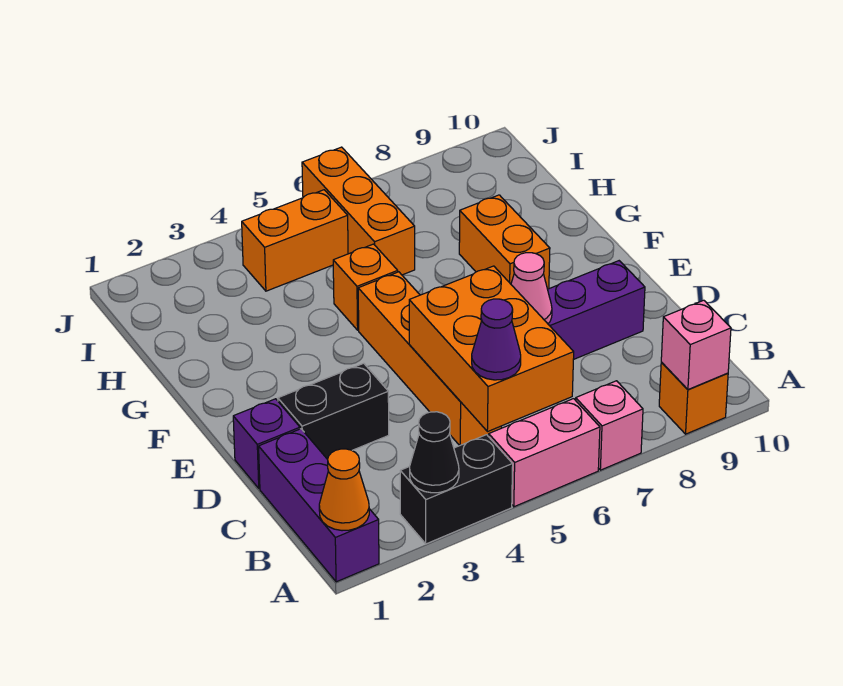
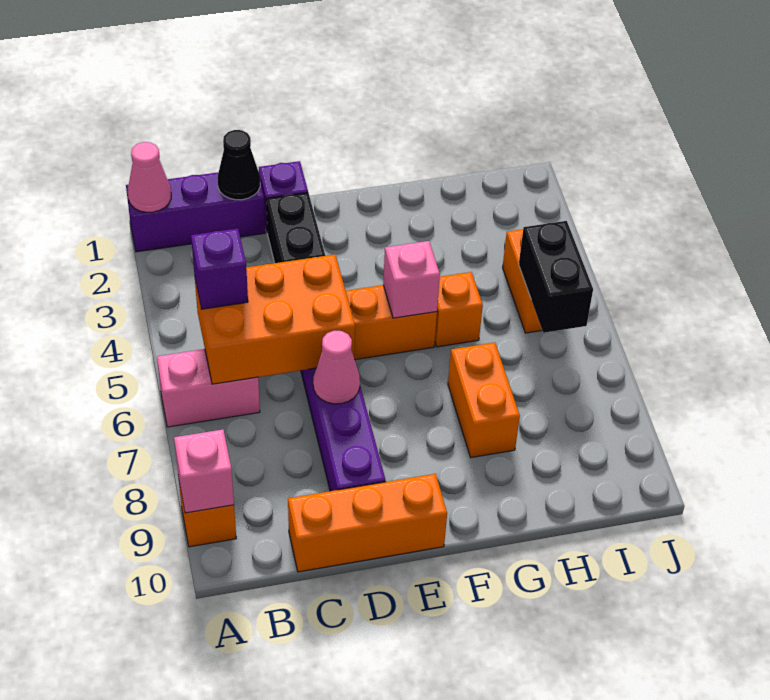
orange 1x1 cone [319,449,369,531] -> pink 1x1 cone [128,142,171,212]
black 1x2 brick [400,435,513,544] -> black 1x2 brick moved to [519,221,593,333]
black 1x1 cone [410,412,459,493] -> black 1x1 cone moved to [218,130,260,200]
pink 1x2 brick [489,399,600,507] -> pink 1x2 brick turned to [157,349,260,427]
pink 1x1 brick [576,381,643,470] -> pink 1x1 brick moved to [383,241,440,318]
purple 1x1 cone [472,299,521,380] -> purple 1x1 brick [191,229,248,309]
orange 1x2 brick [459,195,550,289] -> orange 1x2 brick turned to [448,343,520,458]
orange 1x3 brick [302,147,415,275] -> orange 1x3 brick moved to [288,474,447,572]

